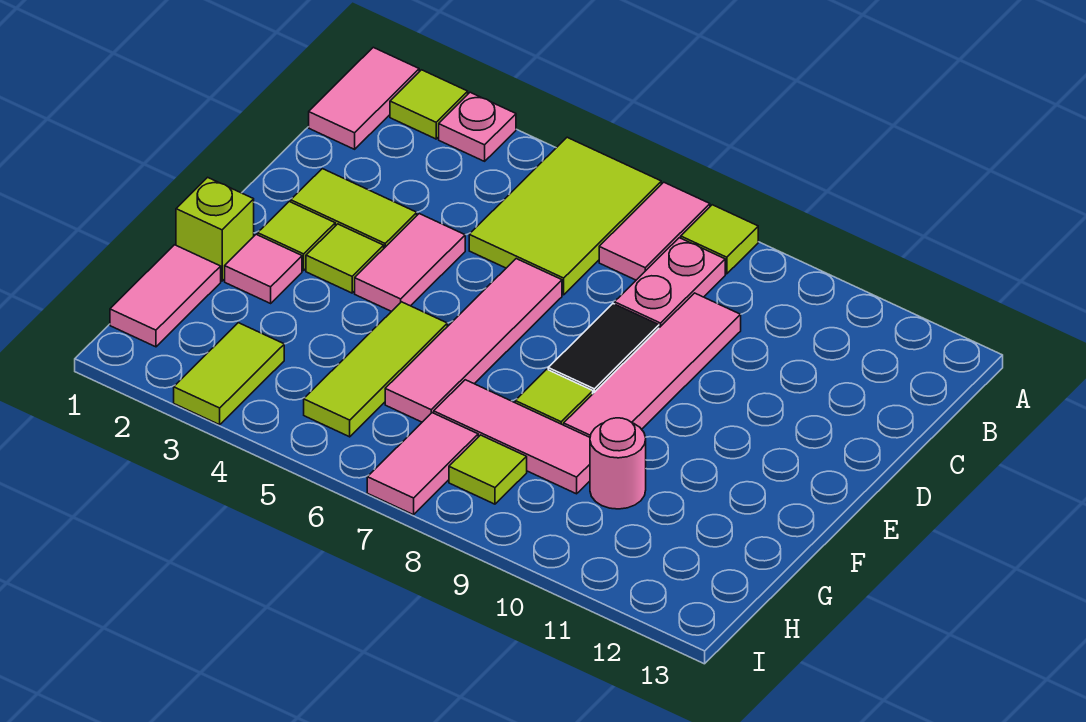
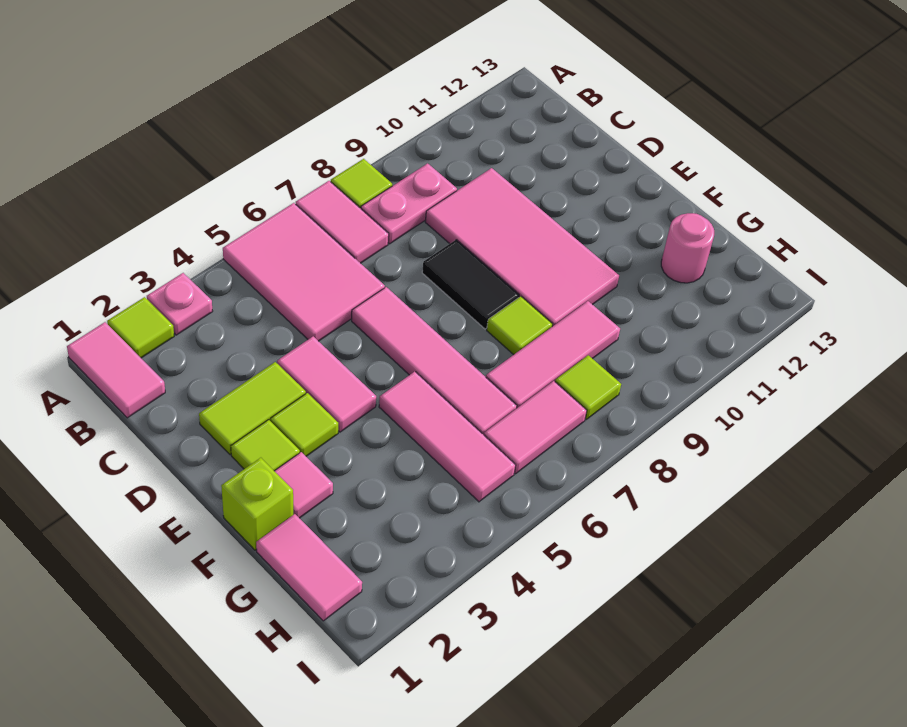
lime 2x3 tile [469,137,661,295] -> pink 2x3 tile [223,203,385,341]
pink 1x2 plate [615,238,725,328] -> pink 1x2 plate turned to [361,163,457,244]
pink 1x4 tile [564,293,741,437] -> pink 2x4 tile [425,168,619,326]
lime 1x3 tile [304,302,447,437] -> pink 1x3 tile [379,372,516,502]
pink 1x1 round brick [590,418,646,509] -> pink 1x1 round brick moved to [661,213,714,283]
lime 1x2 tile [174,323,284,425] -> none
pink 1x2 tile [367,413,478,515] -> pink 1x2 tile turned to [484,381,587,474]

